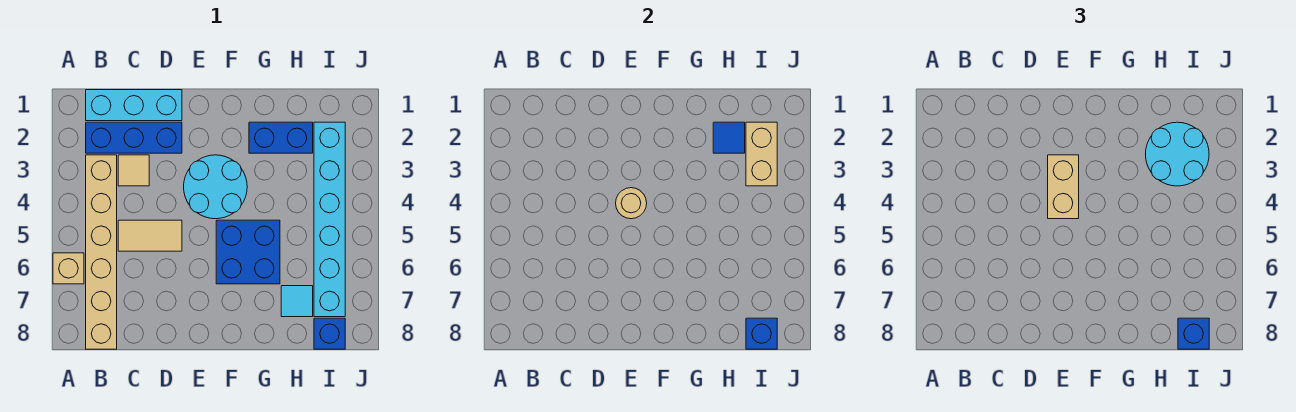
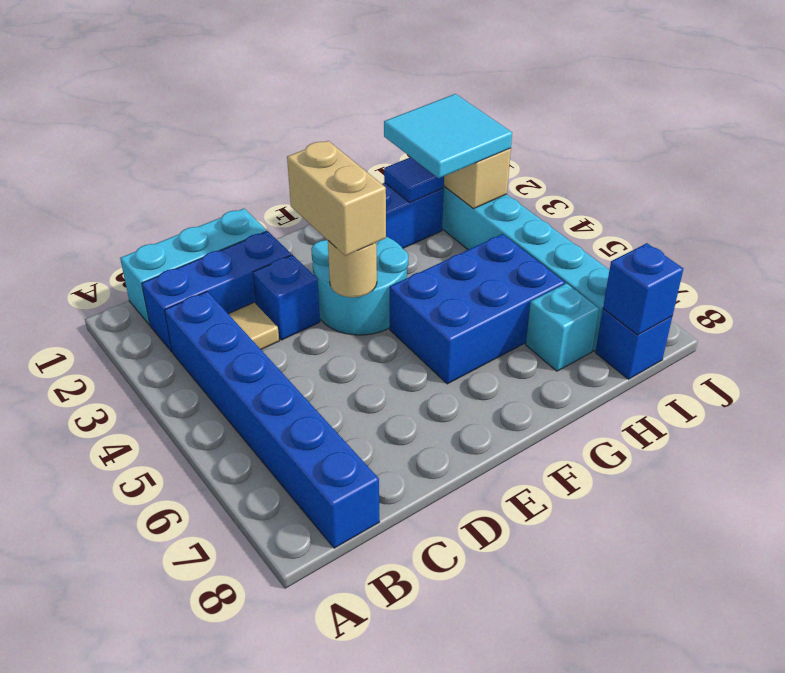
tan 1x1 brick [53,253,84,284] -> none
tan 1x6 brick [86,155,117,349] -> blue 1x6 brick [165,291,379,548]
tan 1x2 tile [118,220,182,251] -> none
blue 2x2 brick [216,220,280,284] -> blue 2x3 brick [390,234,565,384]
cyan 2x2 round brick [1146,122,1209,186] -> cyan 2x2 tile [384,94,512,178]
cyan 1x1 tile [281,286,313,317] -> cyan 1x1 brick [526,283,599,371]
blue 1x1 brick [1178,318,1209,349] -> blue 1x1 brick moved to [253,255,320,340]

